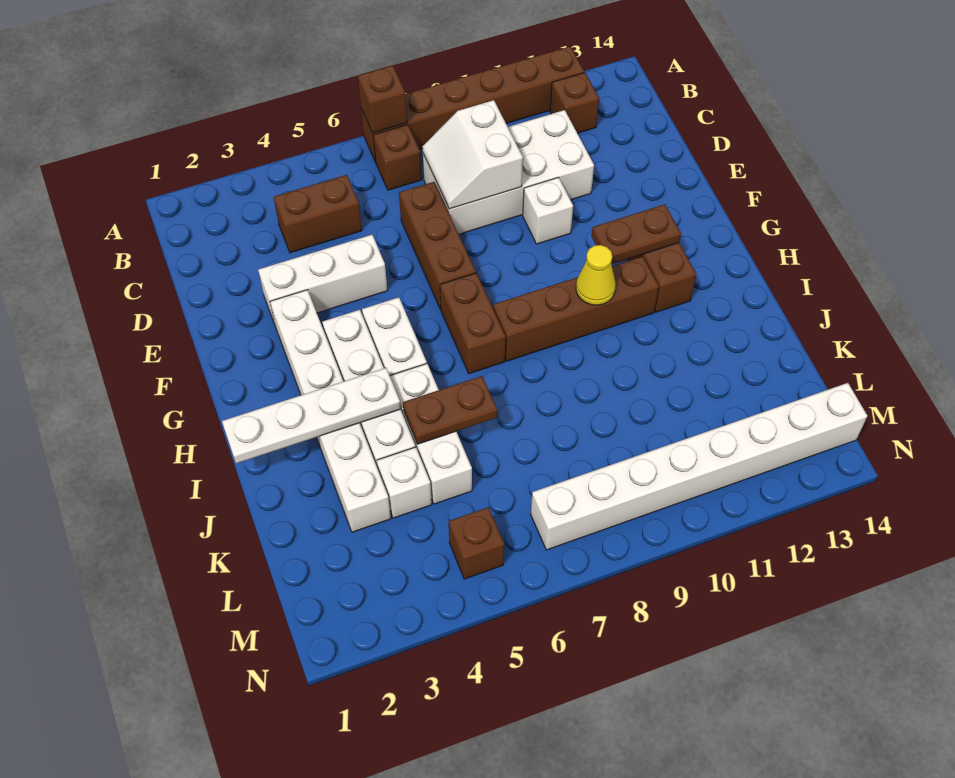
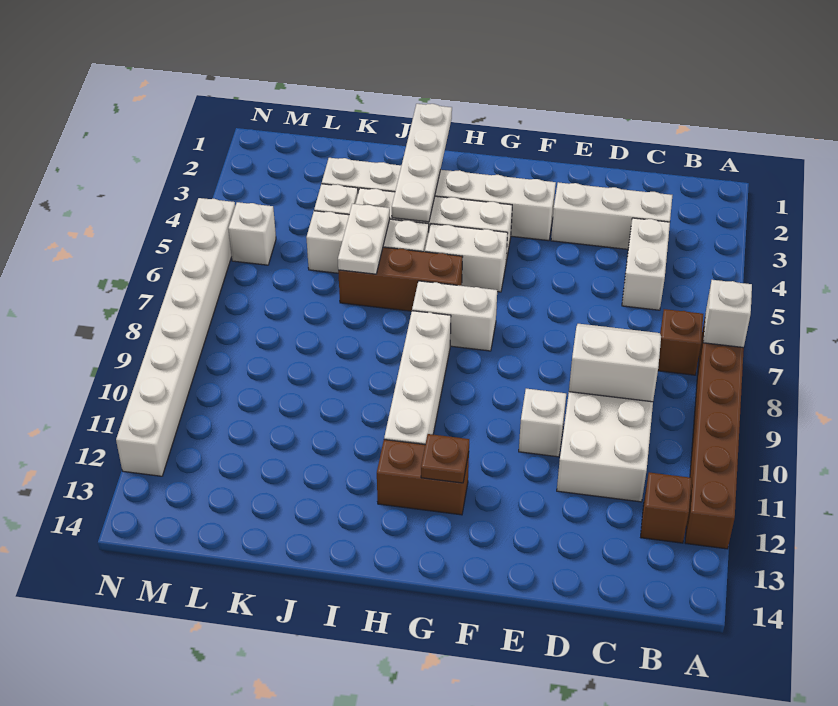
brown 1x1 brick [358,66,407,133] -> white 1x1 brick [703,280,752,348]
brown 1x2 brick [274,175,362,253] -> white 1x2 brick [622,218,670,310]
brown 1x3 brick [399,182,476,309] -> brown 1x3 brick moved to [338,247,462,311]
white 1x3 brick [258,235,387,324] -> white 1x3 brick turned to [551,182,672,249]
brown 1x2 brick [440,273,506,374] -> white 1x2 brick [412,281,497,351]
brown 1x2 plate [592,204,681,264] -> brown 1x1 plate [421,434,469,483]
brown 1x4 brick [493,256,659,361] -> white 1x4 brick [384,311,451,444]
yellow 1x1 cone [576,245,616,305] -> none
brown 1x2 plate [403,376,497,444] -> white 1x2 plate [338,204,390,274]
brown 1x1 brick [449,507,504,579] -> white 1x1 brick [228,202,276,265]
white 1x8 brick [531,383,867,550] -> white 1x8 brick moved to [116,198,235,476]

